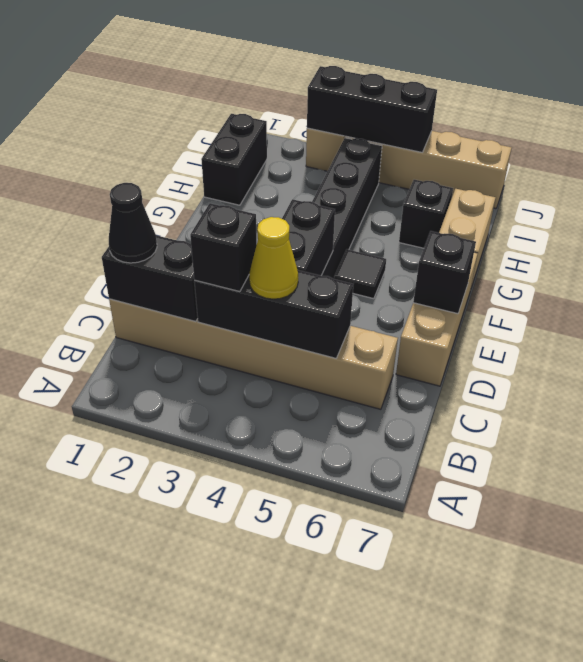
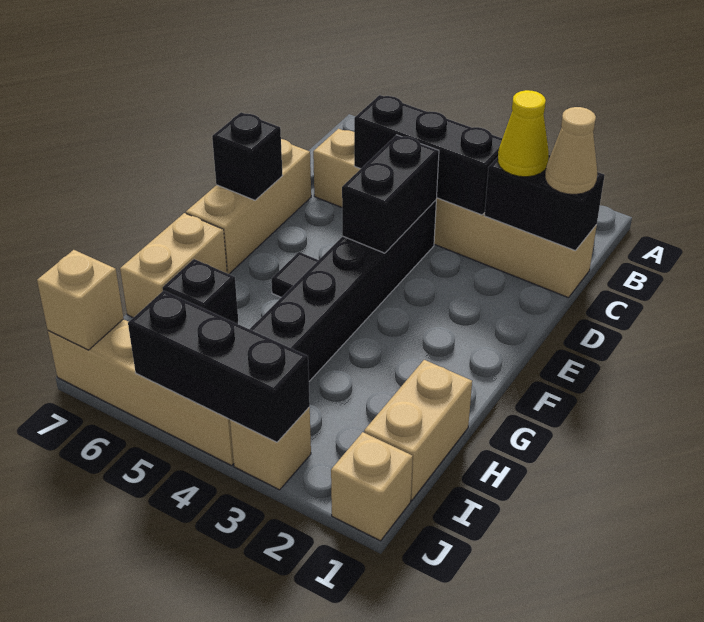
black 1x1 cone [109,183,157,263] -> tan 1x1 cone [545,107,597,194]
black 1x1 brick [190,203,257,292] -> none
yellow 1x1 cone [249,217,298,299] -> yellow 1x1 cone moved to [498,90,549,177]
black 1x2 brick [201,114,267,205] -> tan 1x2 brick [364,360,472,500]
none -> tan 1x1 brick [331,432,413,541]
none -> tan 1x1 brick [37,250,124,350]

